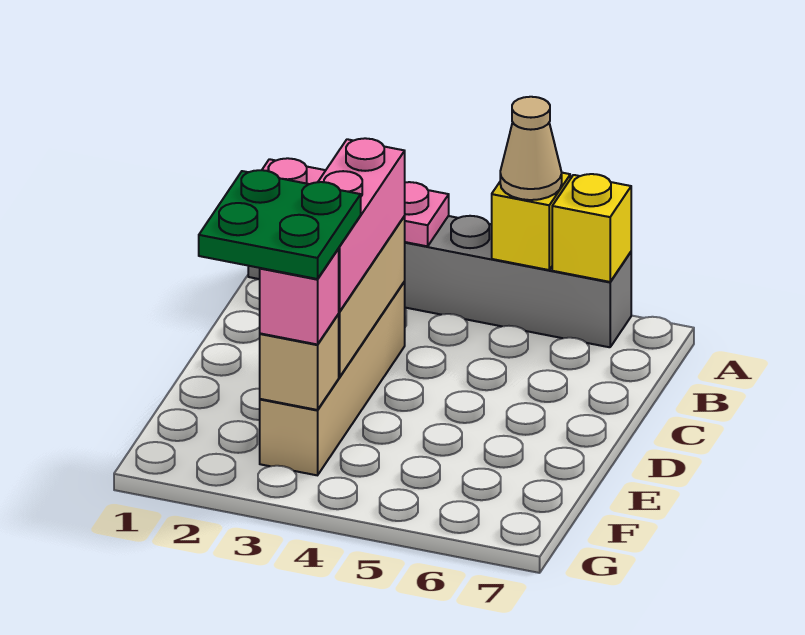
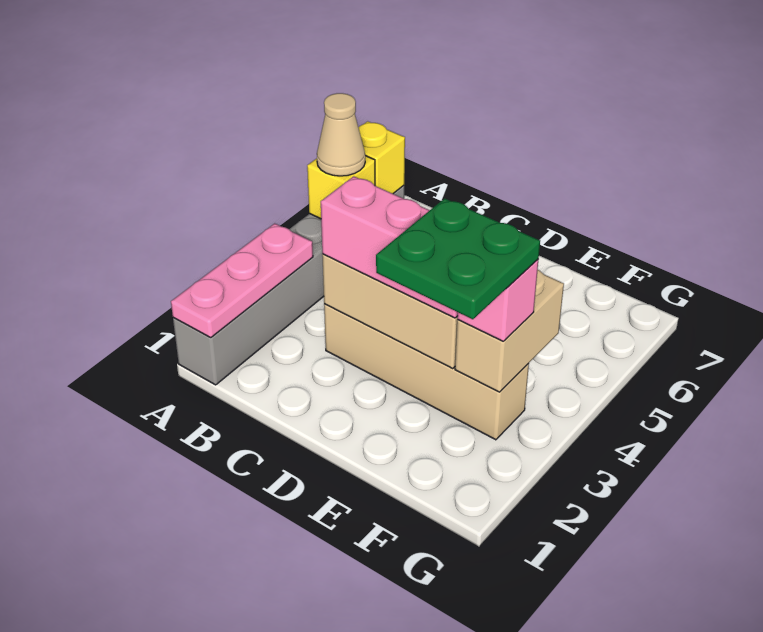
tan 1x1 brick [260,314,339,410] -> tan 1x2 brick [455,270,564,392]

